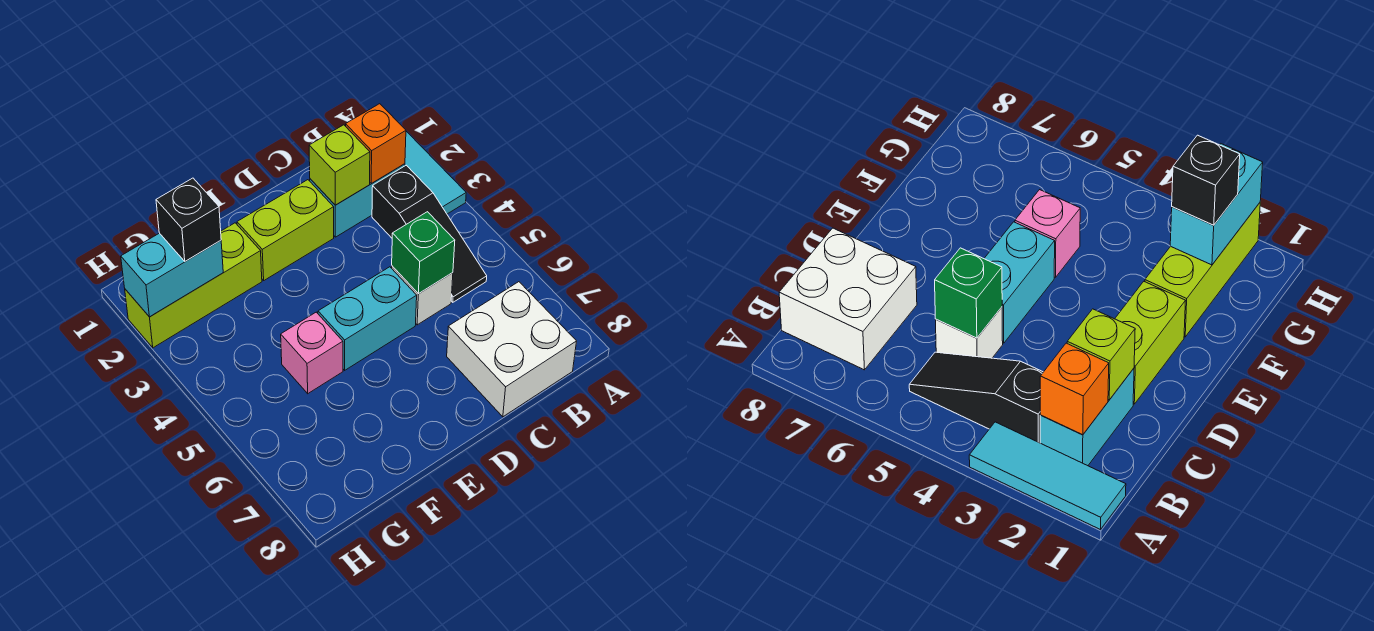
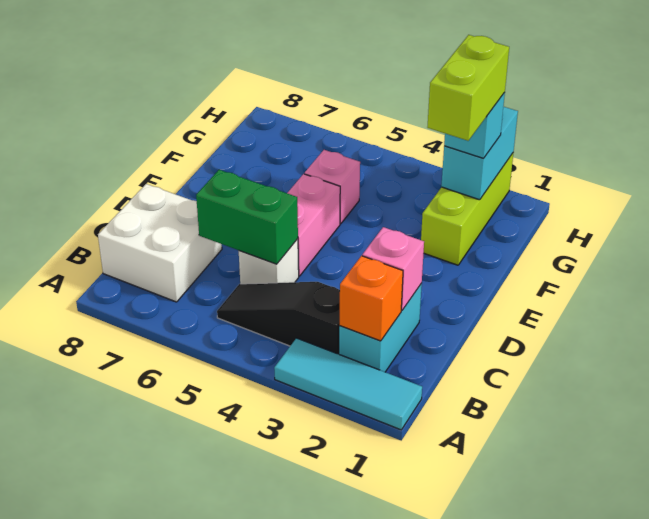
lime 1x1 brick [309,125,370,205] -> pink 1x1 brick [362,227,424,310]
green 1x1 brick [392,212,455,294] -> green 1x2 brick [196,170,298,264]
lime 1x2 brick [237,180,334,280] -> lime 1x2 brick moved to [427,35,509,141]
cyan 1x2 brick [318,267,417,370] -> pink 1x2 brick [287,174,340,276]
black 1x1 brick [156,178,221,261] -> cyan 1x1 brick [444,92,505,158]

